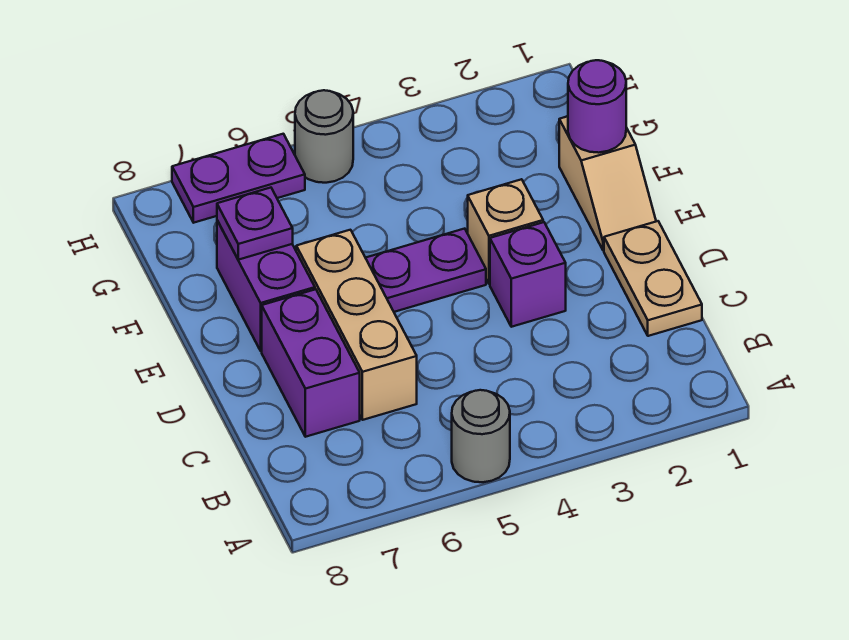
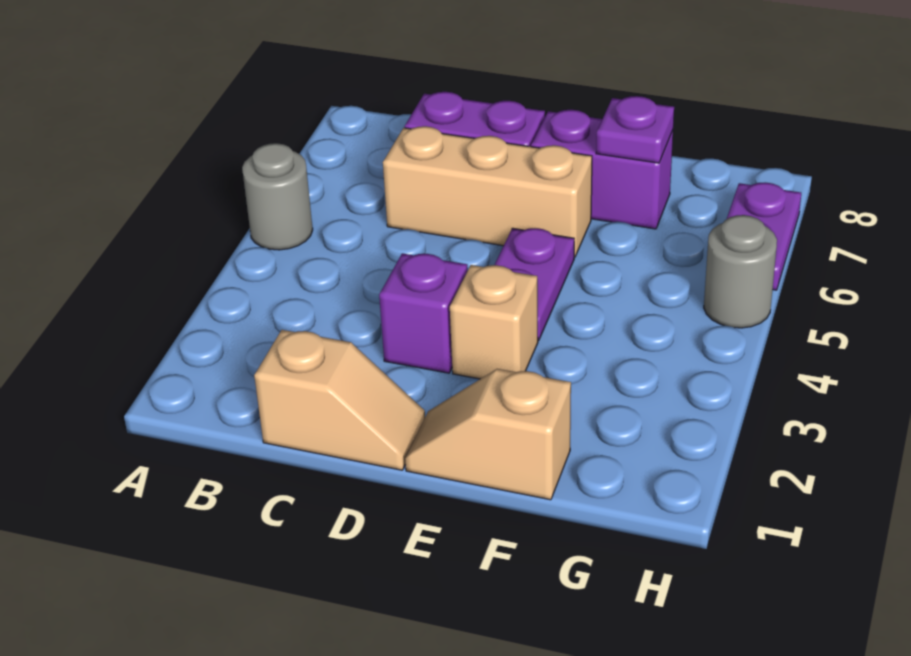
tan 1x2 plate [604,221,702,336] -> tan 1x2 slope [254,330,425,470]
purple 1x1 round brick [568,60,626,153] -> none

